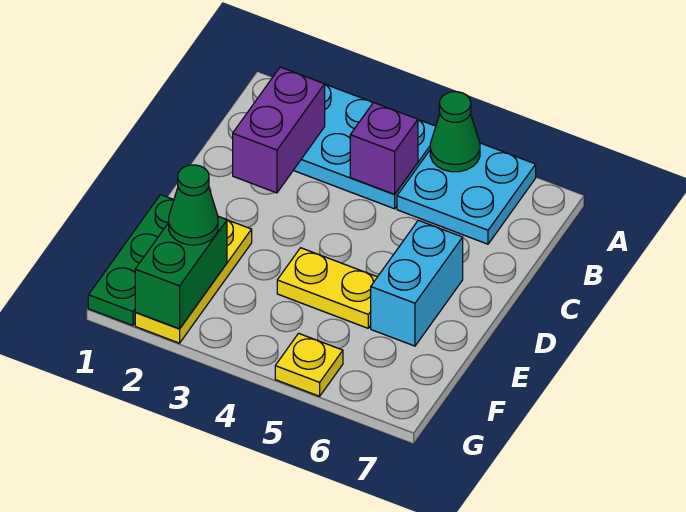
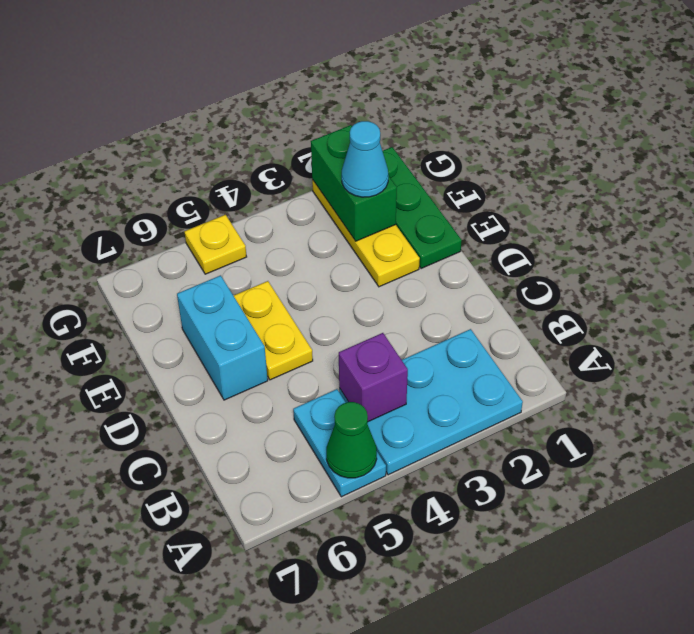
cyan 2x2 plate [397,143,536,244] -> cyan 1x2 plate [293,389,386,497]
purple 1x2 brick [233,67,325,193] -> none
yellow 1x2 plate [277,248,377,328] -> yellow 1x2 plate turned to [233,281,313,380]
green 1x1 cone [169,165,218,245] -> cyan 1x1 cone [342,121,388,197]

